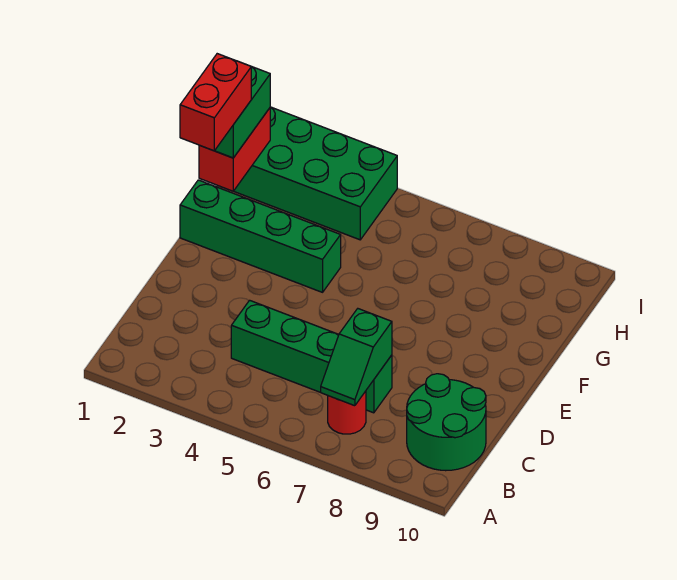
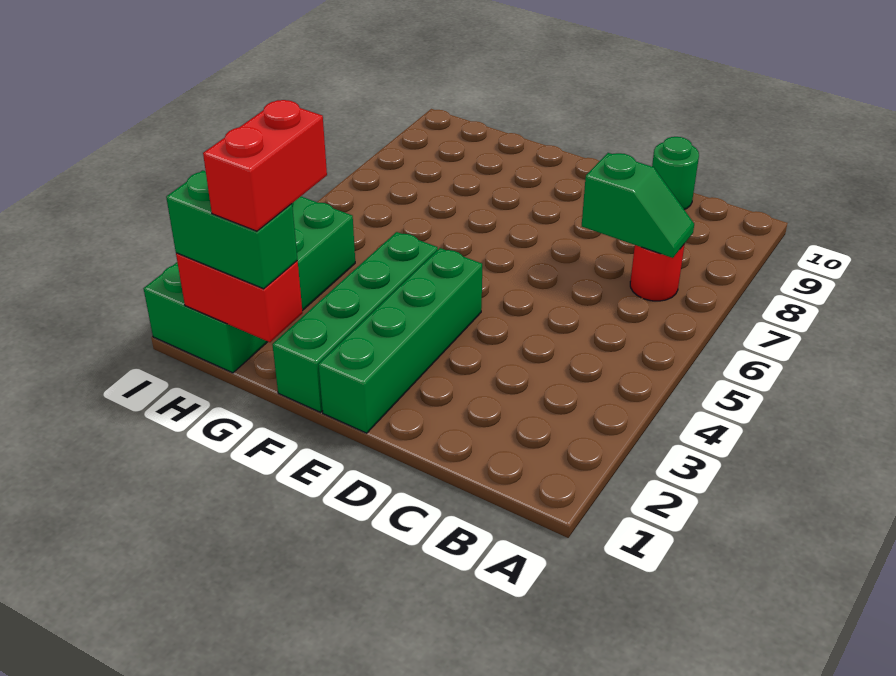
green 2x2 round brick [407,374,486,471] -> green 1x1 round brick [652,137,699,209]
green 1x4 brick [231,300,392,413] -> green 1x4 brick moved to [318,248,482,433]
red 1x2 brick [180,54,251,151] -> red 1x2 brick turned to [203,100,327,231]

